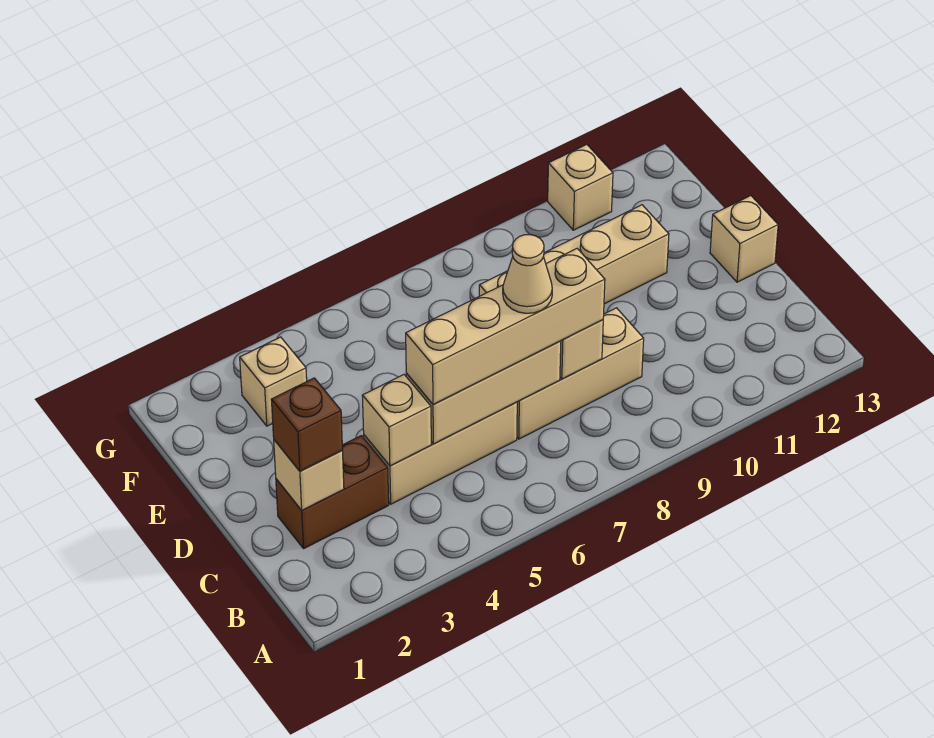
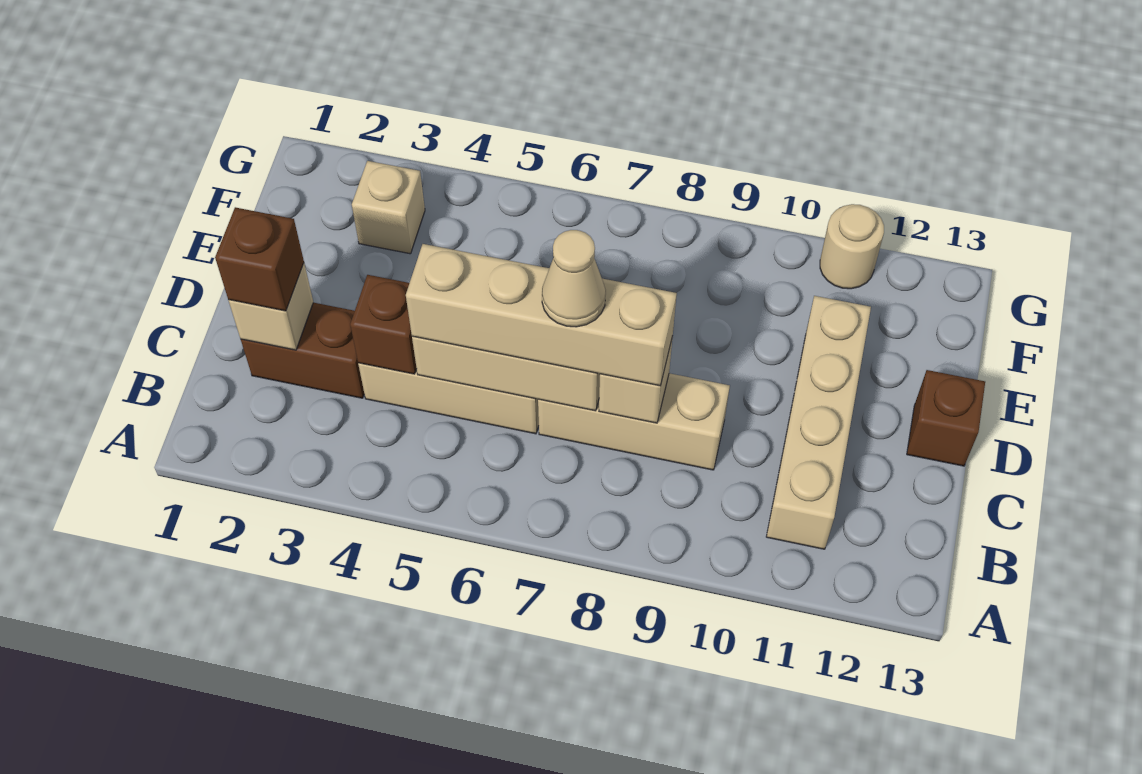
tan 1x1 brick [362,375,431,466] -> brown 1x1 brick [350,275,417,374]
tan 1x1 brick [710,196,778,282] -> brown 1x1 brick [907,370,985,466]
tan 1x4 brick [479,205,669,304] -> tan 1x4 brick turned to [766,296,871,549]
tan 1x1 brick [548,144,613,230] -> tan 1x1 round brick [820,204,884,289]

